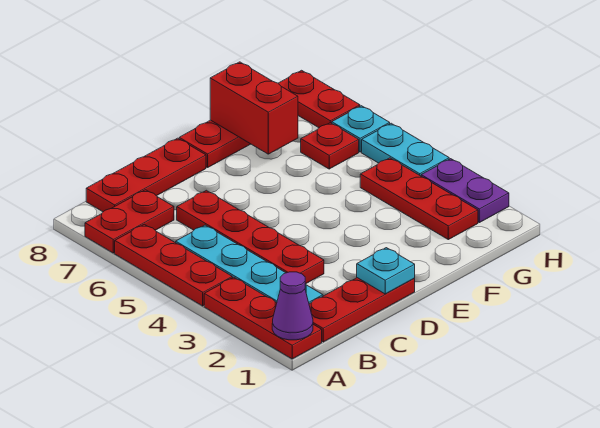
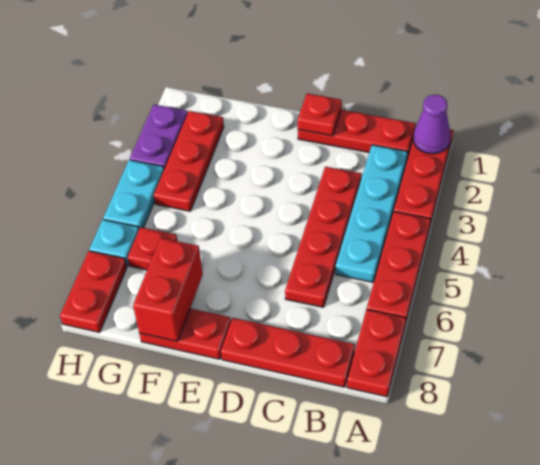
red 1x2 plate [85,190,174,253] -> red 1x2 plate turned to [347,309,406,397]
cyan 1x1 plate [357,248,415,294] -> red 1x1 plate [298,93,342,136]

